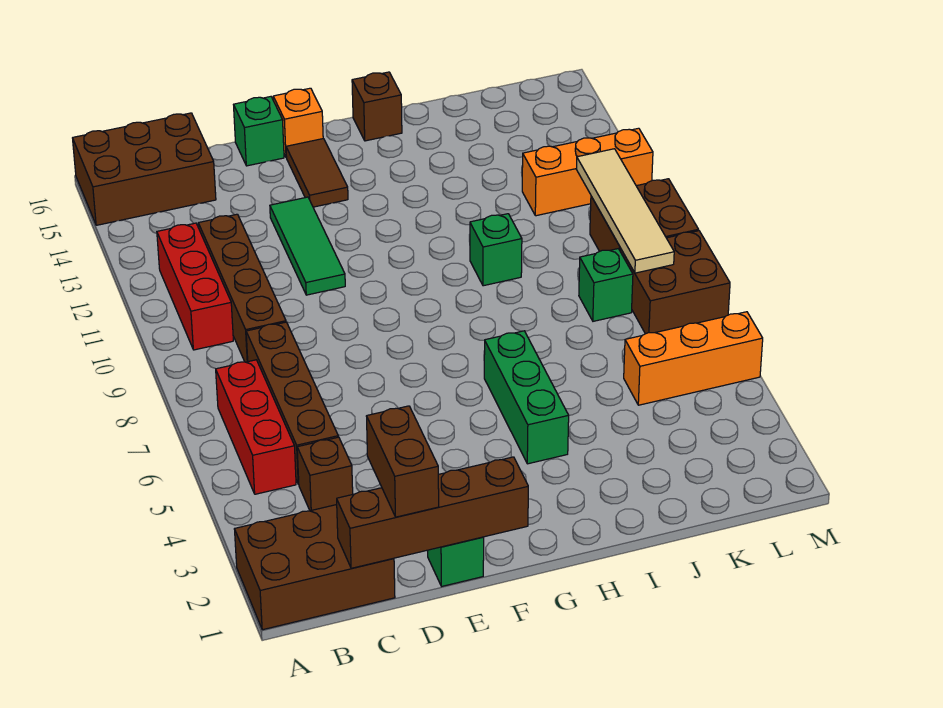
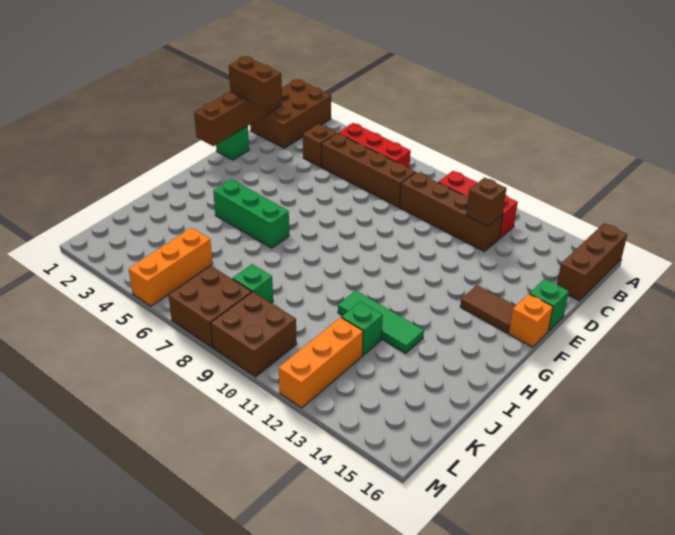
brown 2x3 brick [73,113,216,225] -> brown 1x3 brick [557,223,627,301]
green 1x3 tile [270,197,345,295] -> green 1x3 tile moved to [338,291,424,353]
brown 1x1 brick [352,72,402,141] -> brown 1x1 brick moved to [466,178,506,226]
green 1x1 brick [470,214,522,286] -> green 1x1 brick moved to [341,302,383,355]
tan 1x4 tile [576,149,674,273] -> none

